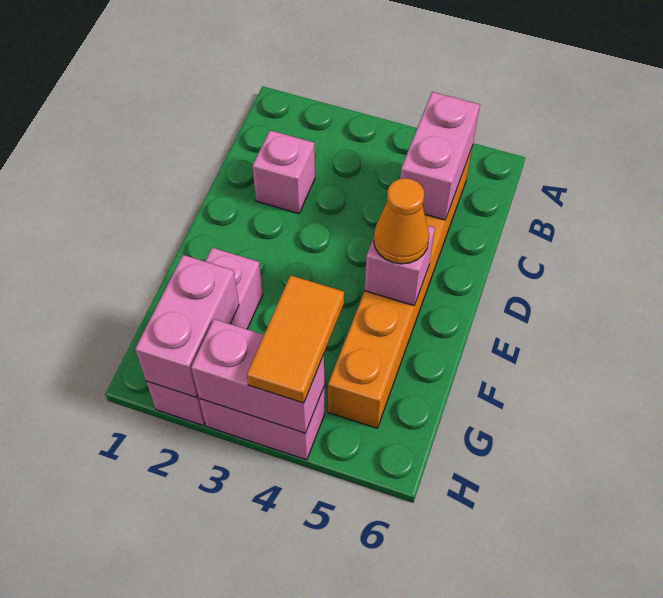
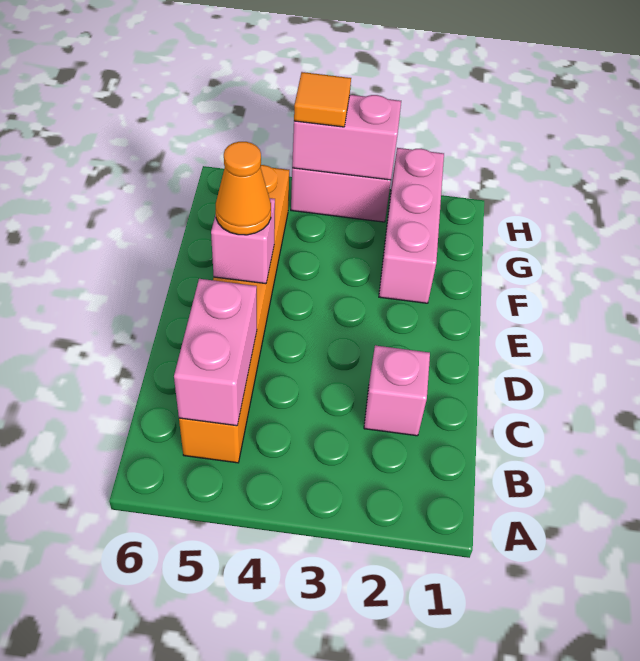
pink 1x2 brick [135,255,239,397] -> none
orange 1x2 tile [247,275,344,403] -> orange 1x1 tile [294,72,351,127]

